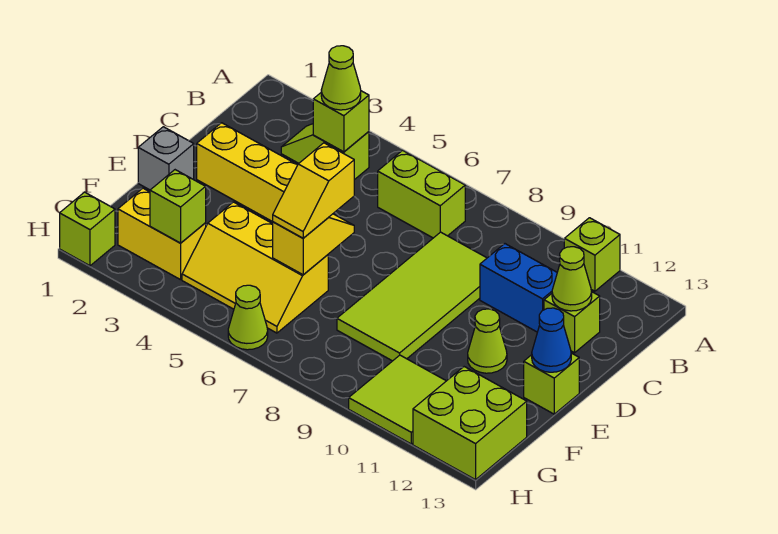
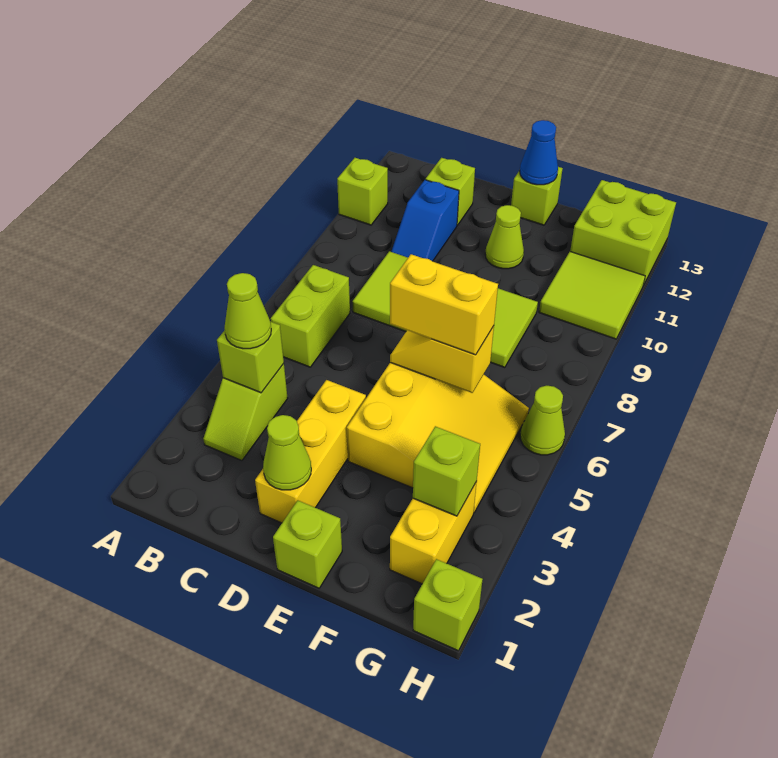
blue 1x2 brick [480,244,557,332] -> blue 1x2 slope [391,180,459,261]
lime 1x1 cone [552,247,592,311] -> lime 1x1 cone moved to [263,415,311,490]
grey 1x1 brick [138,127,194,190] -> lime 1x1 brick [273,500,342,588]
yellow 1x2 slope [273,143,354,238] -> yellow 1x2 brick [390,254,498,355]
yellow 2x3 slope [182,202,328,333] -> yellow 3x3 slope [347,363,529,512]

